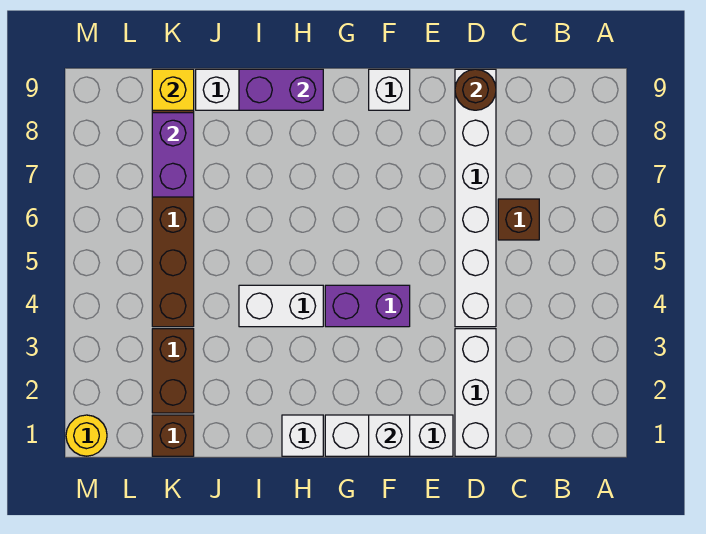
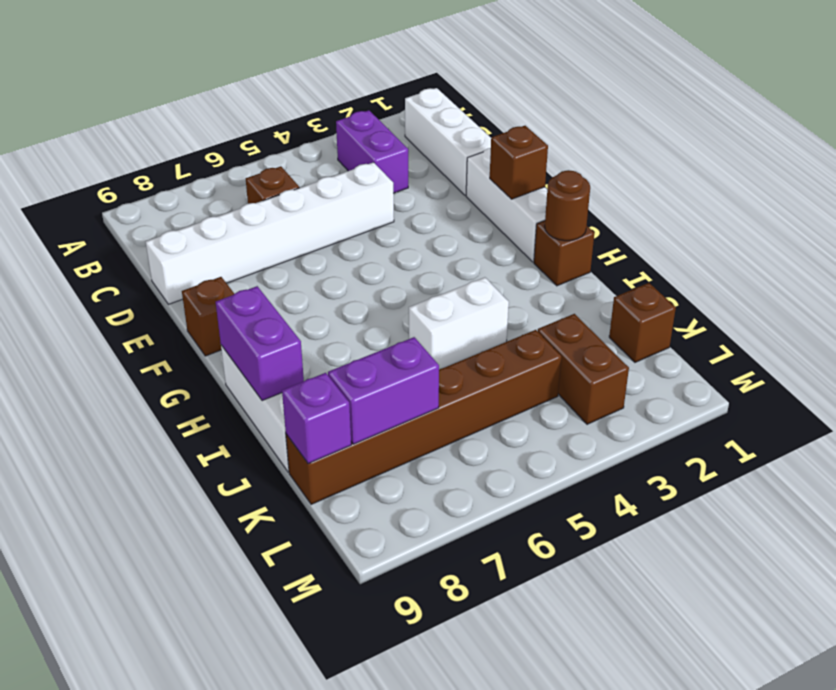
white 1x3 brick [455,329,496,456] -> white 1x3 brick turned to [405,88,491,196]
brown 1x1 round brick [455,69,496,110] -> brown 1x1 round brick moved to [545,170,590,241]
white 1x1 brick [369,415,410,456] -> brown 1x1 brick [490,126,548,199]
purple 1x2 brick [325,285,410,327] -> purple 1x2 brick moved to [336,110,408,193]
white 1x1 brick [369,69,410,110] -> brown 1x1 brick [182,277,234,356]
white 1x1 brick [282,415,323,456] -> brown 1x1 brick [534,221,594,286]
white 1x2 brick [239,285,323,327] -> white 1x2 brick turned to [409,277,509,370]
brown 1x2 brick [152,329,194,413] -> brown 1x2 brick turned to [538,314,629,424]
yellow 1x1 brick [152,69,194,110] -> purple 1x1 brick [282,373,351,464]
yellow 1x1 round brick [66,415,107,456] -> none

